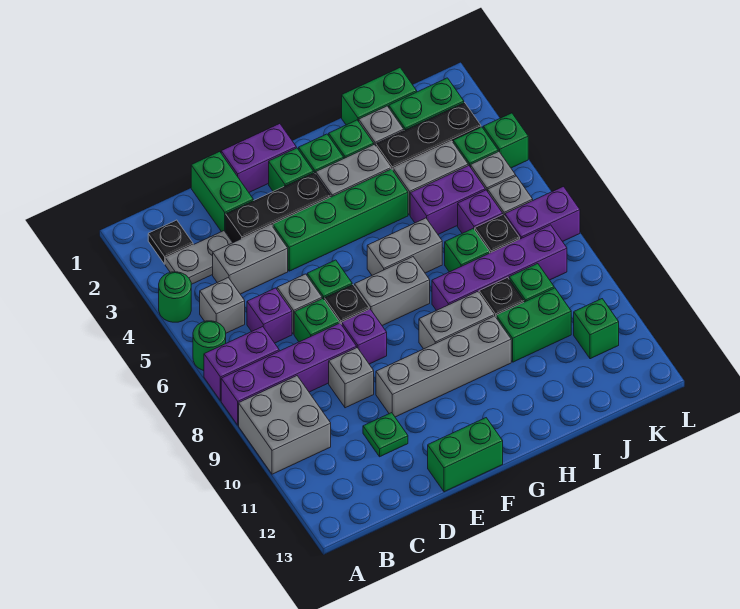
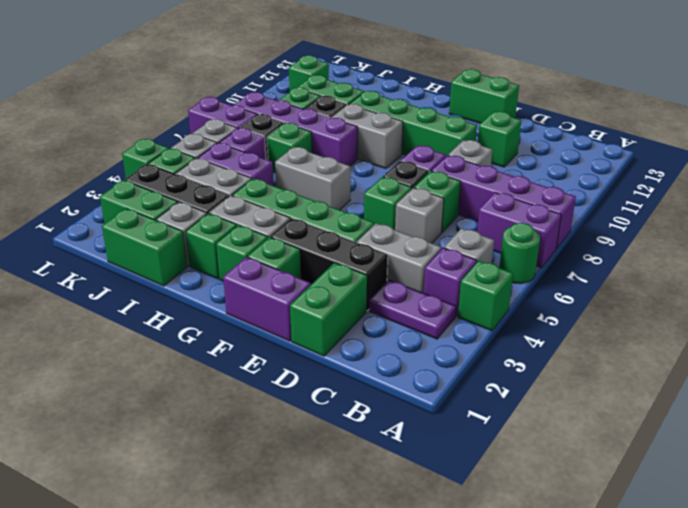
green 1x1 round brick [159,272,191,322] -> green 1x1 brick [458,261,513,331]
grey 2x2 brick [239,376,331,474] -> none
black 1x1 plate [148,220,193,264] -> none
grey 1x2 plate [165,231,233,284] -> purple 1x2 plate [369,280,456,339]
purple 1x1 brick [247,288,292,343] -> purple 1x1 brick moved to [424,248,477,317]
green 1x1 plate [363,413,408,457] -> green 1x1 brick [478,111,521,167]
grey 1x4 brick [376,316,511,417] -> green 1x4 brick [350,91,477,156]
grey 1x2 brick [355,257,430,326] -> none

